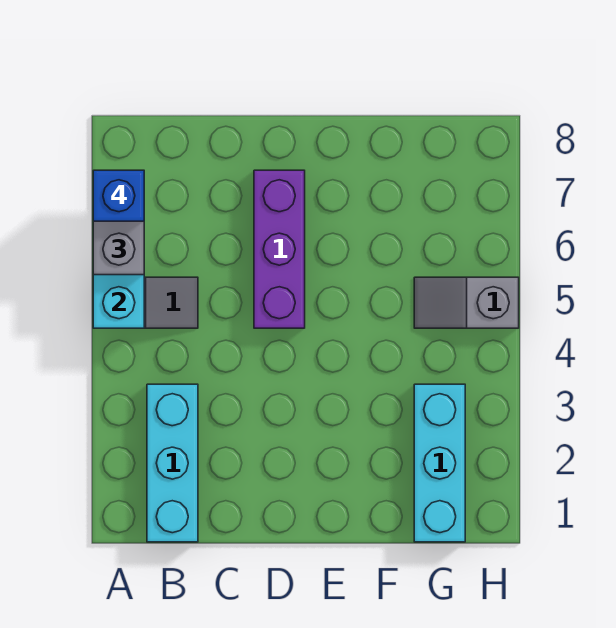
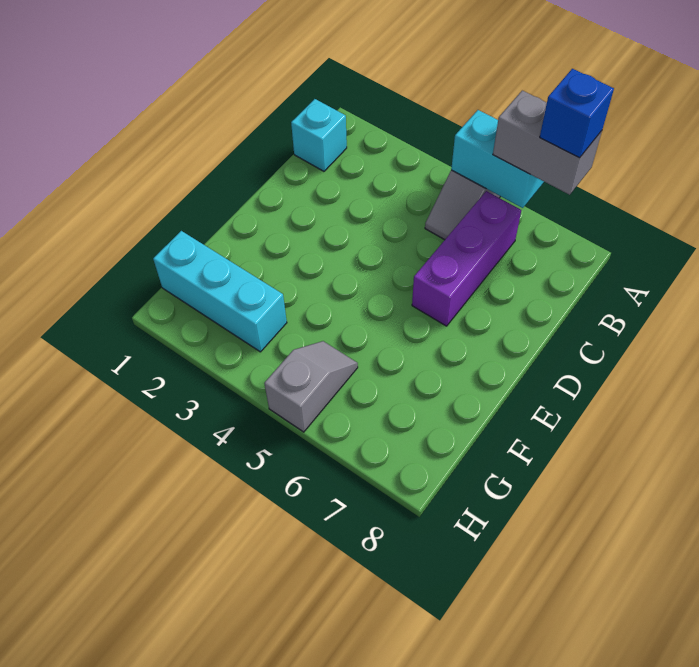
cyan 1x3 brick [147,384,198,542] -> cyan 1x1 brick [291,99,347,171]
purple 1x3 brick [254,170,305,328] -> purple 1x3 brick turned to [412,191,521,326]

